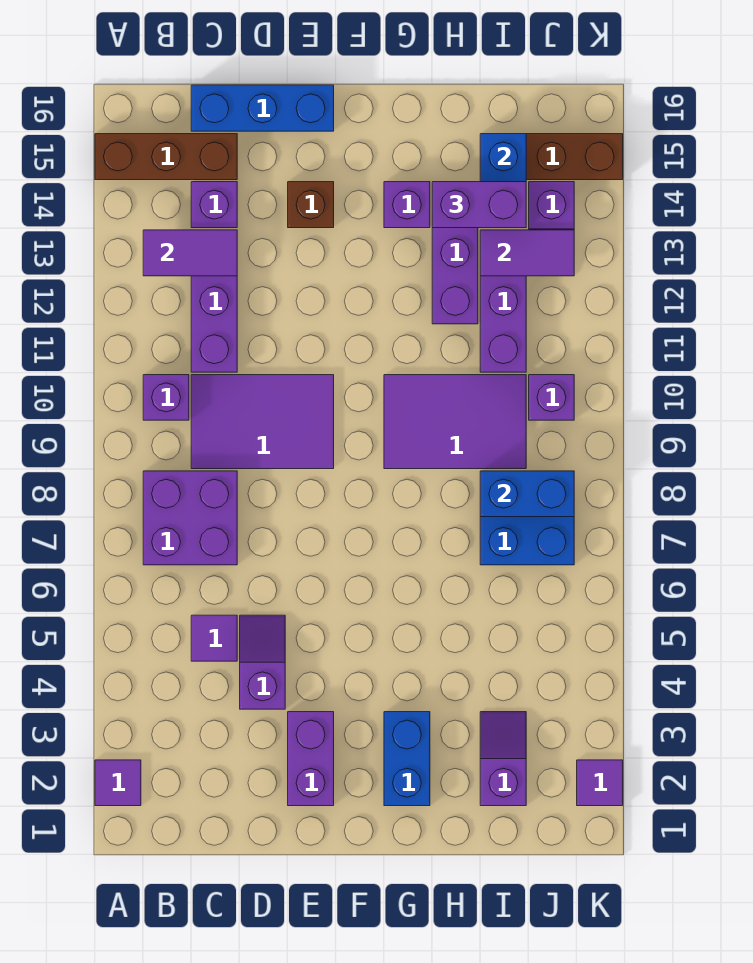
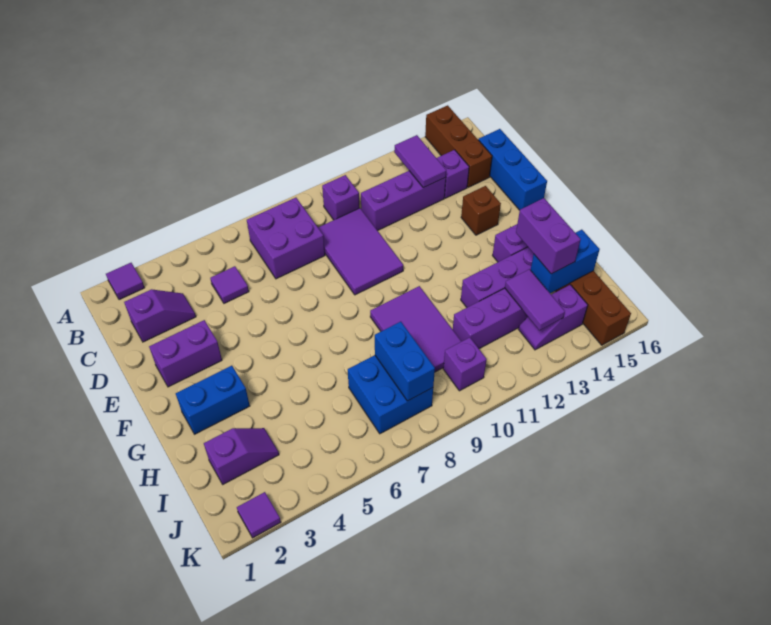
purple 1x2 slope [240,615,285,709] -> purple 1x2 slope moved to [124,289,196,342]

